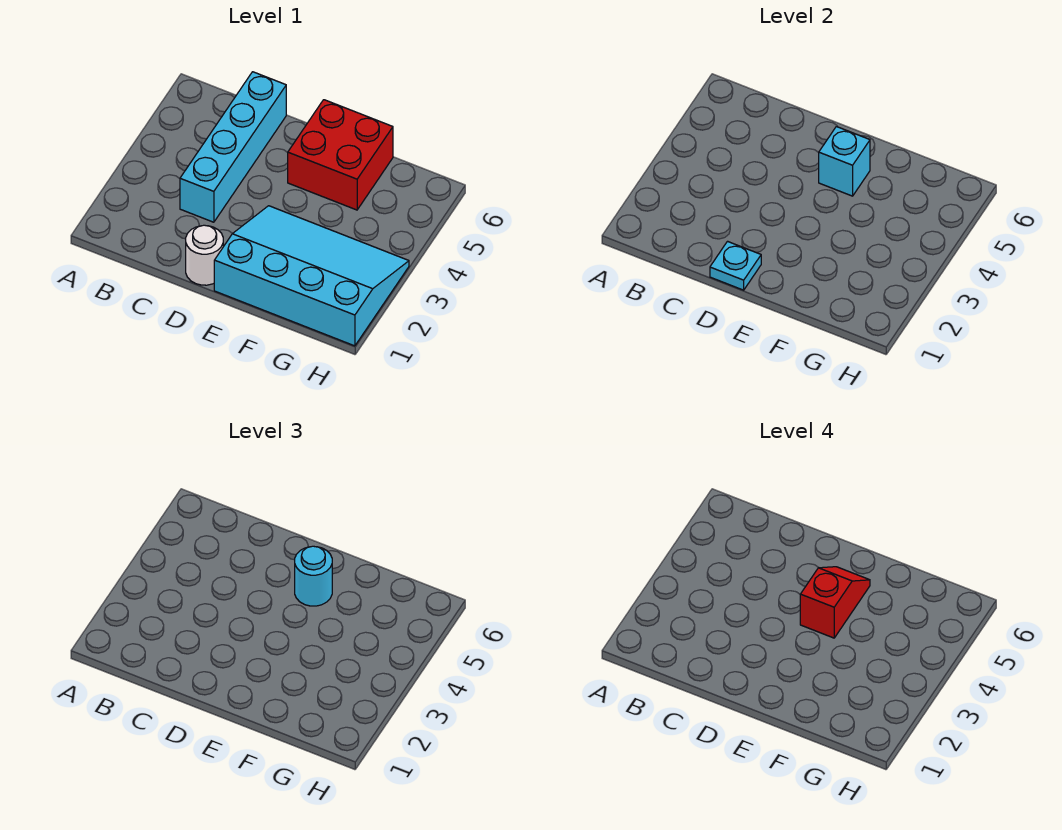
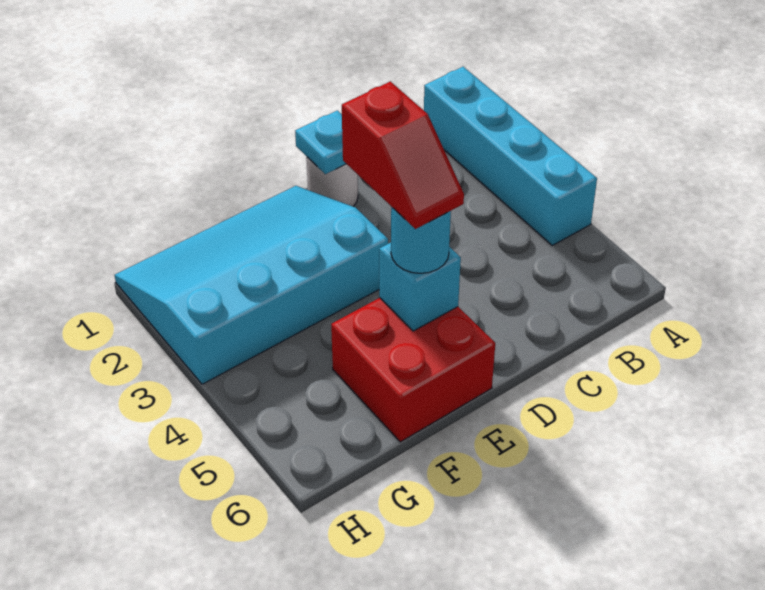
cyan 1x4 brick [180,72,286,222] -> cyan 1x4 brick moved to [424,67,597,245]
cyan 3x4 slope [214,206,409,346] -> cyan 3x4 slope turned to [115,186,388,384]

